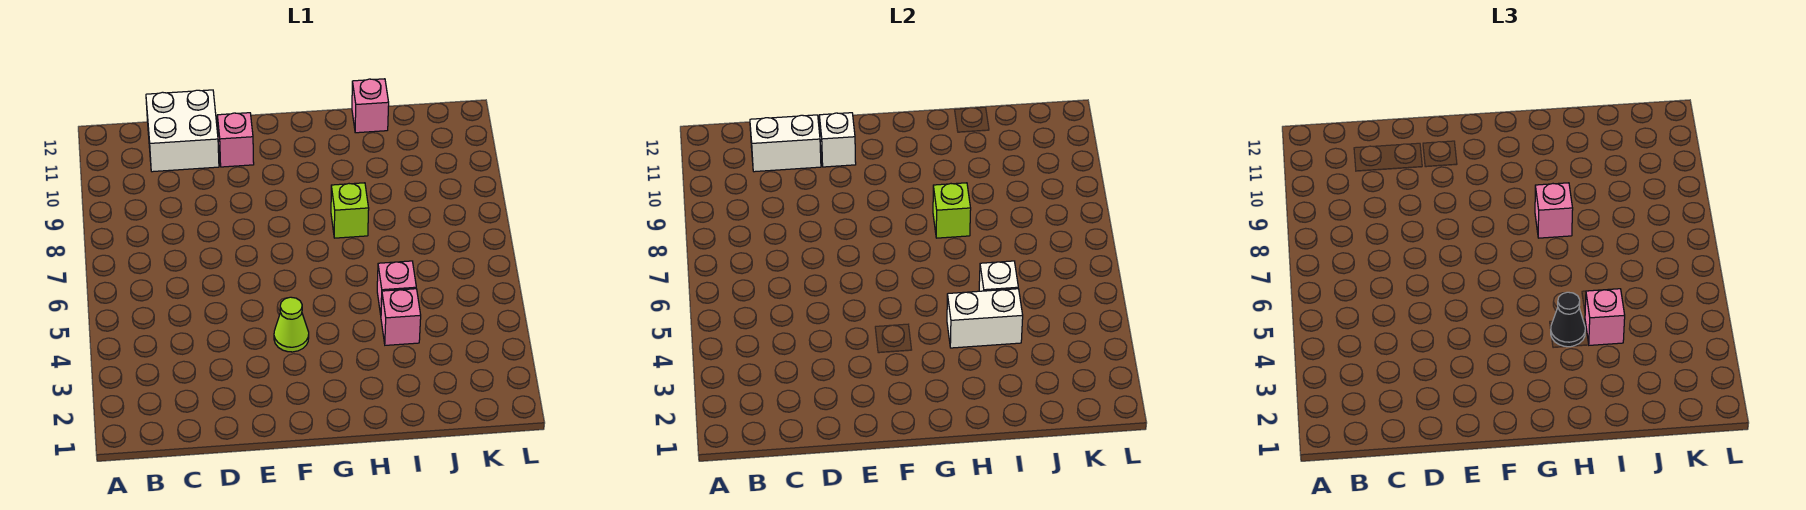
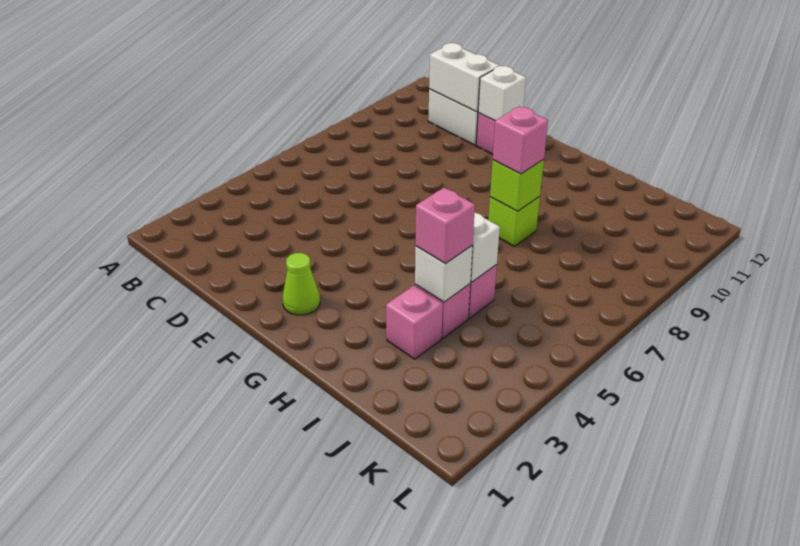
lime 1x1 cone [274,297,309,352] -> lime 1x1 cone moved to [282,253,320,315]
white 1x2 brick [947,289,1023,348] -> white 1x1 brick [415,246,473,302]
black 1x1 cone [1551,292,1585,347] -> none
pink 1x1 brick [352,79,389,133] -> pink 1x1 brick moved to [386,285,443,359]

